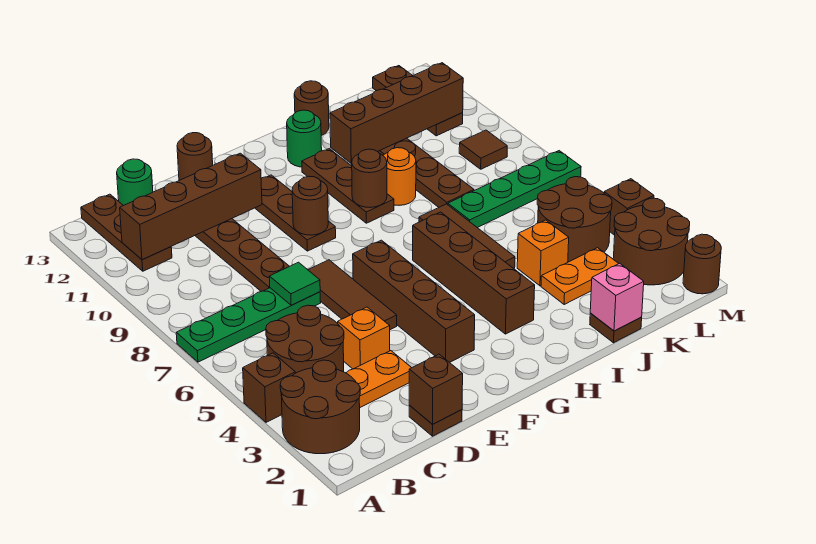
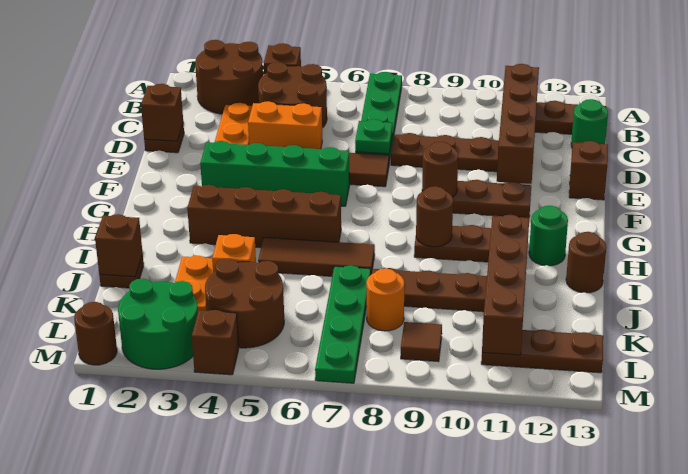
orange 1x1 brick [338,307,390,369] -> orange 1x2 brick [248,101,322,149]
green 1x1 tile [269,262,320,305] -> green 1x1 plate [355,119,392,154]
brown 1x1 round brick [177,133,213,180] -> brown 1x1 brick [569,141,608,200]
brown 1x4 brick [353,240,475,363] -> green 1x4 brick [200,141,350,206]
orange 1x1 round brick [383,148,416,205] -> orange 1x1 round brick moved to [366,269,404,331]
pink 1x1 brick [590,263,644,331] -> brown 1x1 brick [95,214,143,277]
brown 2x2 round brick [613,198,690,285] -> green 2x2 round brick [118,278,198,369]

